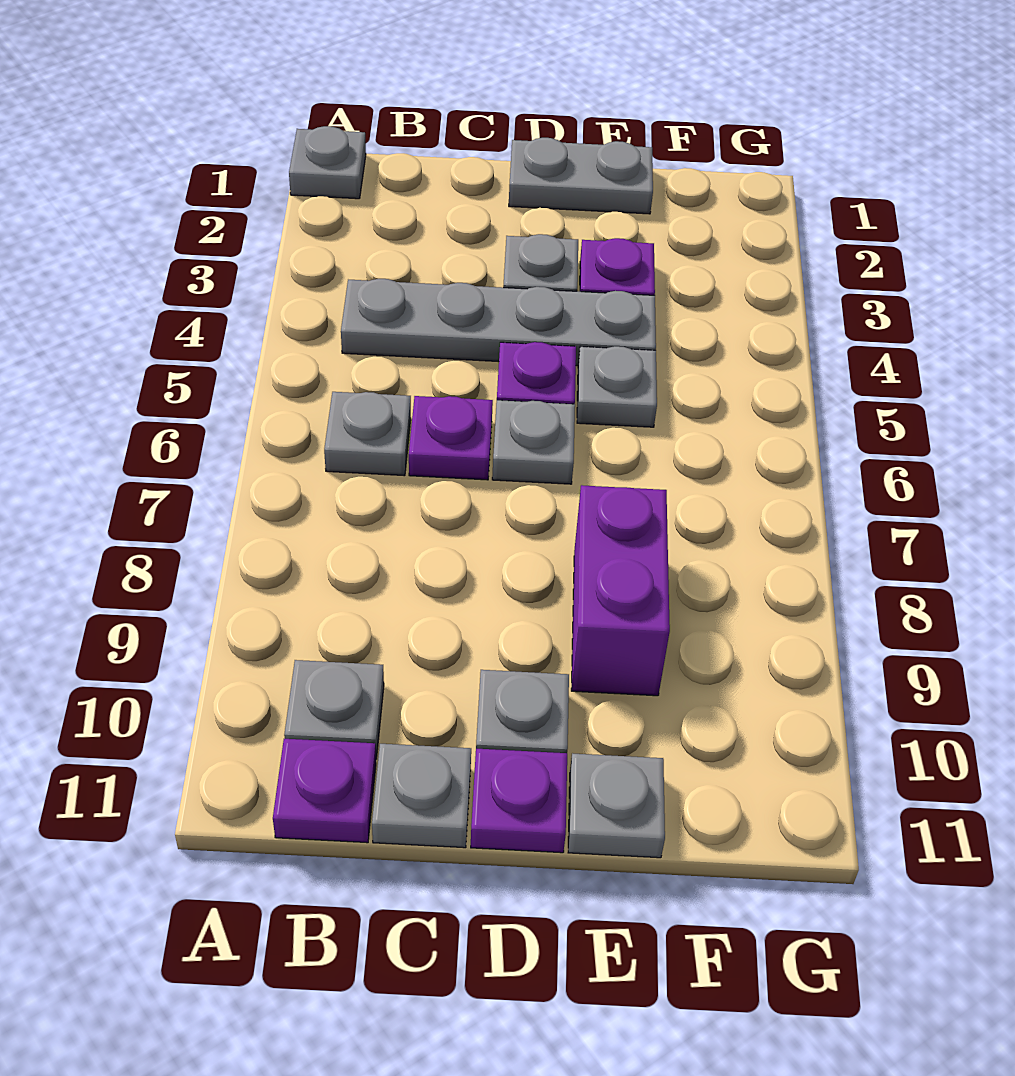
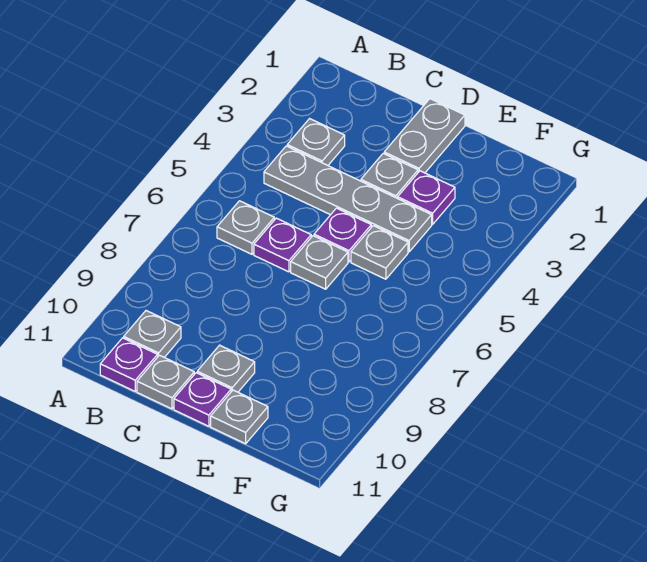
grey 1x1 plate [289,126,366,199] -> grey 1x1 plate moved to [287,119,345,165]
grey 1x2 plate [509,138,653,214] -> grey 1x2 plate turned to [384,99,465,173]
purple 1x2 brick [571,485,670,696] -> none

